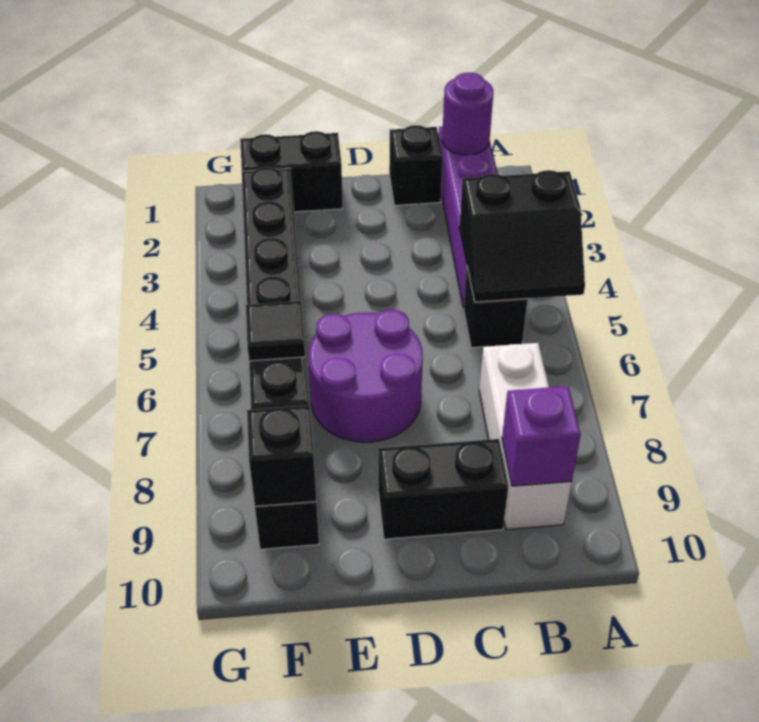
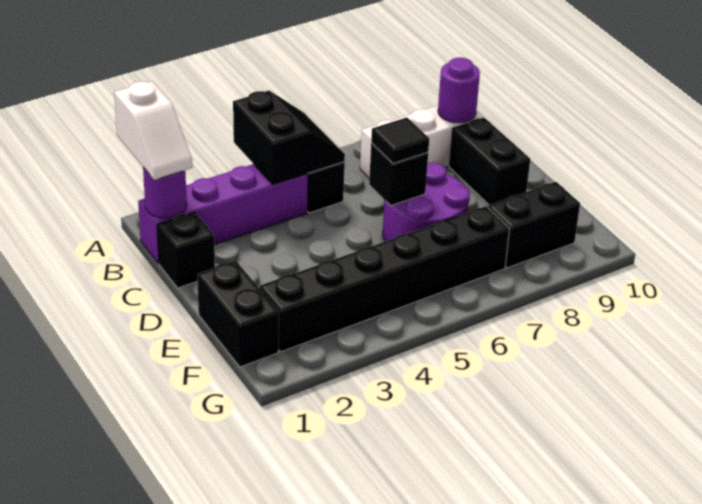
none -> white 1x2 slope [114,81,193,180]
purple 1x1 brick [502,386,581,486] -> purple 1x1 round brick [438,58,480,123]
black 1x1 tile [246,301,305,361] -> black 1x1 tile moved to [371,117,429,164]
black 1x1 brick [247,405,316,506] -> black 1x1 brick moved to [369,143,428,206]

